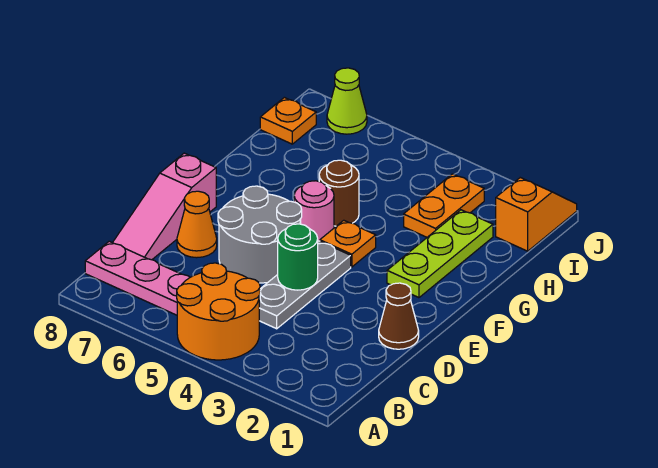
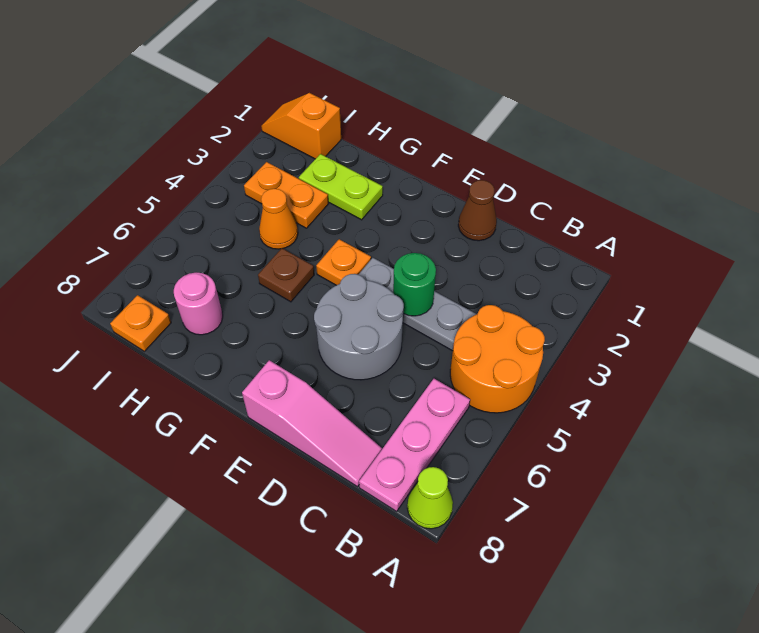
orange 1x1 cone [177,191,217,258] -> orange 1x1 cone moved to [259,189,298,249]
lime 1x3 plate [387,210,493,298] -> lime 1x2 plate [299,154,383,220]
pink 1x1 round brick [294,181,334,241] -> pink 1x1 round brick moved to [174,273,223,335]
brown 1x1 round brick [319,160,359,226] -> brown 1x1 plate [258,248,314,302]
lime 1x1 cone [327,68,367,134] -> lime 1x1 cone moved to [407,467,453,529]

